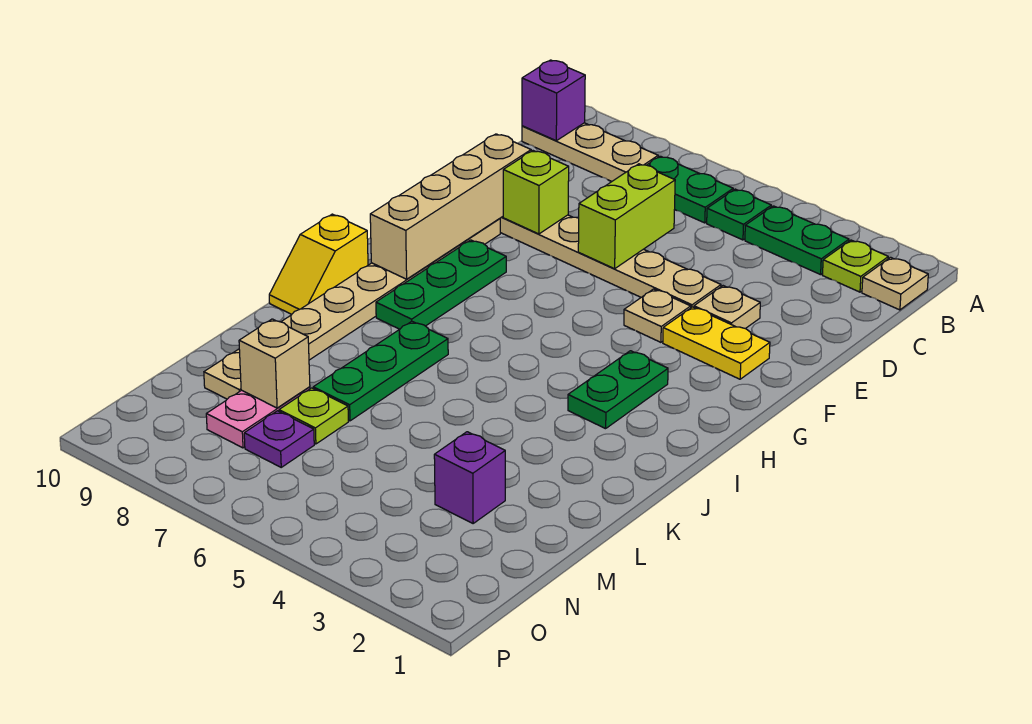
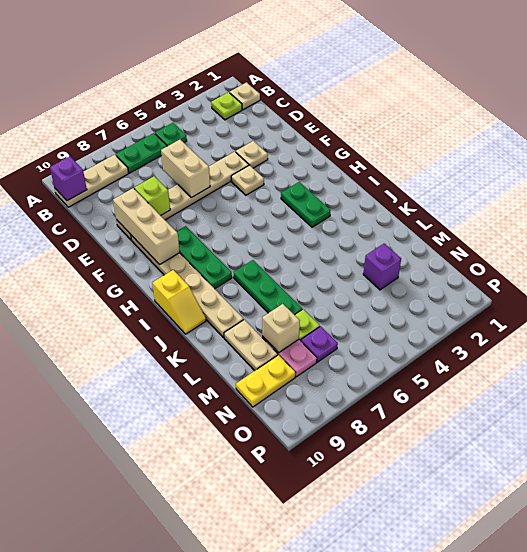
green 1x2 plate [745,206,849,275] -> none
lime 1x2 brick [578,164,675,269] -> tan 1x2 brick [161,140,210,198]
tan 1x4 brick [370,134,531,279] -> tan 1x3 brick [113,188,180,265]
yellow 1x2 plate [663,307,770,379] -> yellow 1x2 plate moved to [236,355,295,407]

